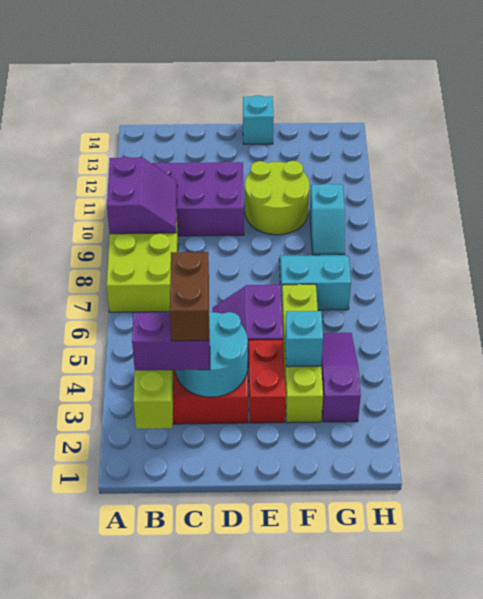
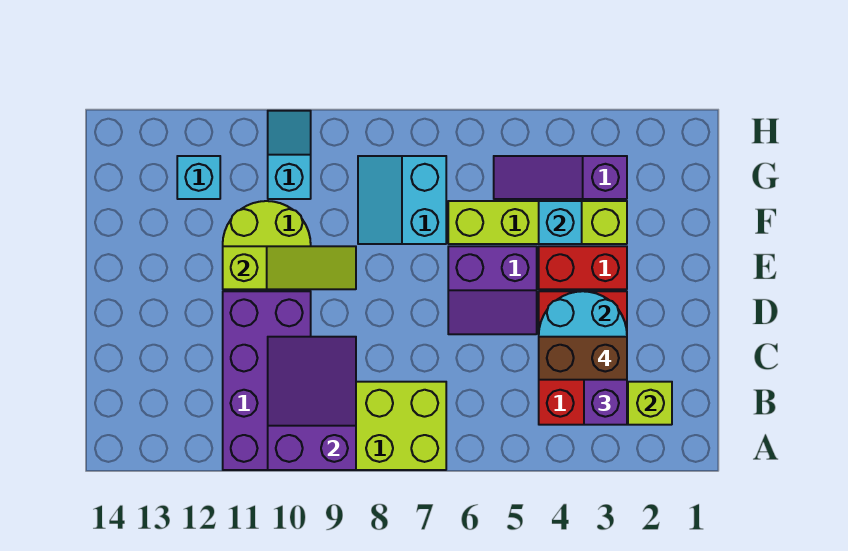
purple 2x2 slope [107,157,177,234] -> purple 2x3 slope [268,337,356,470]
none -> lime 1x3 slope [223,246,356,289]
cyan 1x1 brick [243,95,274,144] -> cyan 1x1 brick moved to [177,156,220,199]
cyan 1x2 slope [310,184,345,255] -> cyan 1x2 slope turned to [268,111,311,199]

